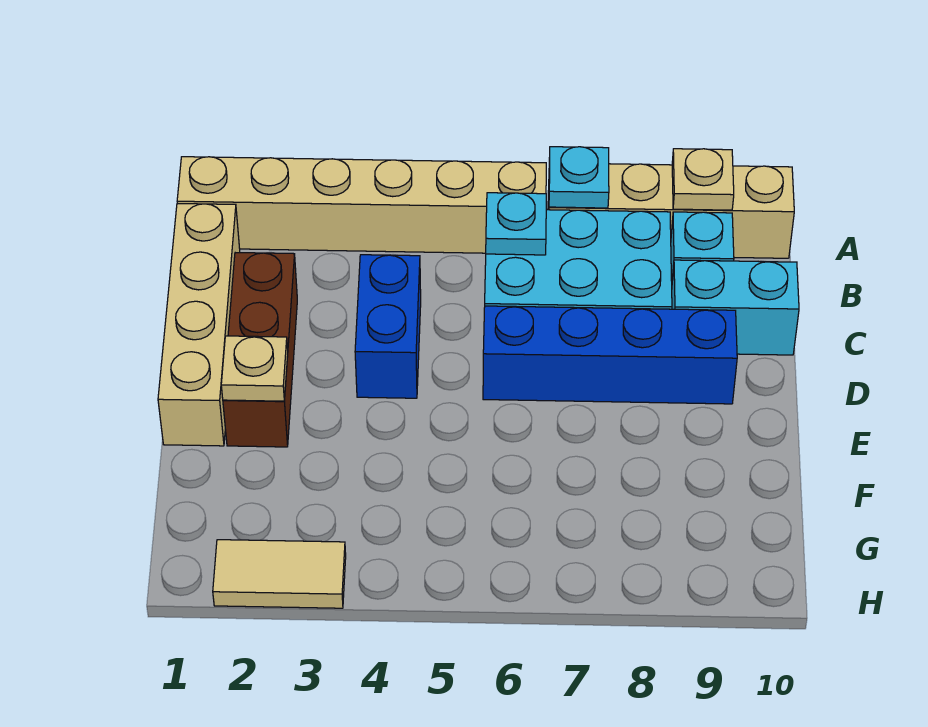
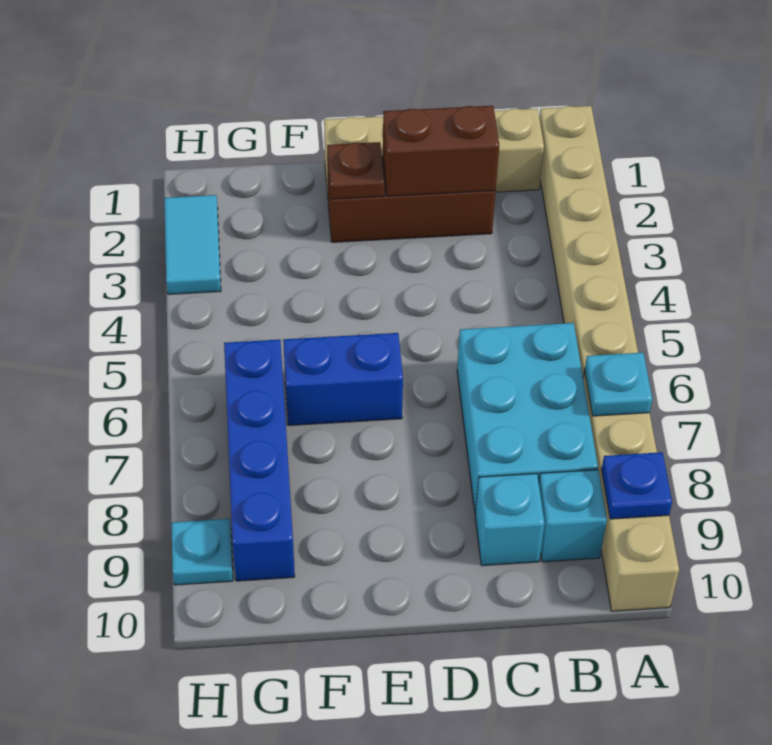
tan 1x1 plate [672,149,734,210] -> blue 1x1 plate [602,452,672,519]
cyan 1x1 plate [486,193,546,255] -> cyan 1x1 plate moved to [171,519,233,585]
none -> brown 1x2 brick [383,106,499,196]
blue 1x2 brick [355,255,421,398] -> blue 1x2 brick moved to [283,333,403,426]
cyan 1x2 brick [672,260,799,355] -> cyan 1x1 brick [475,474,545,566]
blue 1x4 brick [483,306,737,404] -> blue 1x4 brick moved to [224,340,295,581]
tan 1x1 plate [221,336,288,401] -> brown 1x1 plate [327,142,384,199]
tan 1x2 tile [213,540,346,608] -> cyan 1x2 tile [164,195,221,294]

